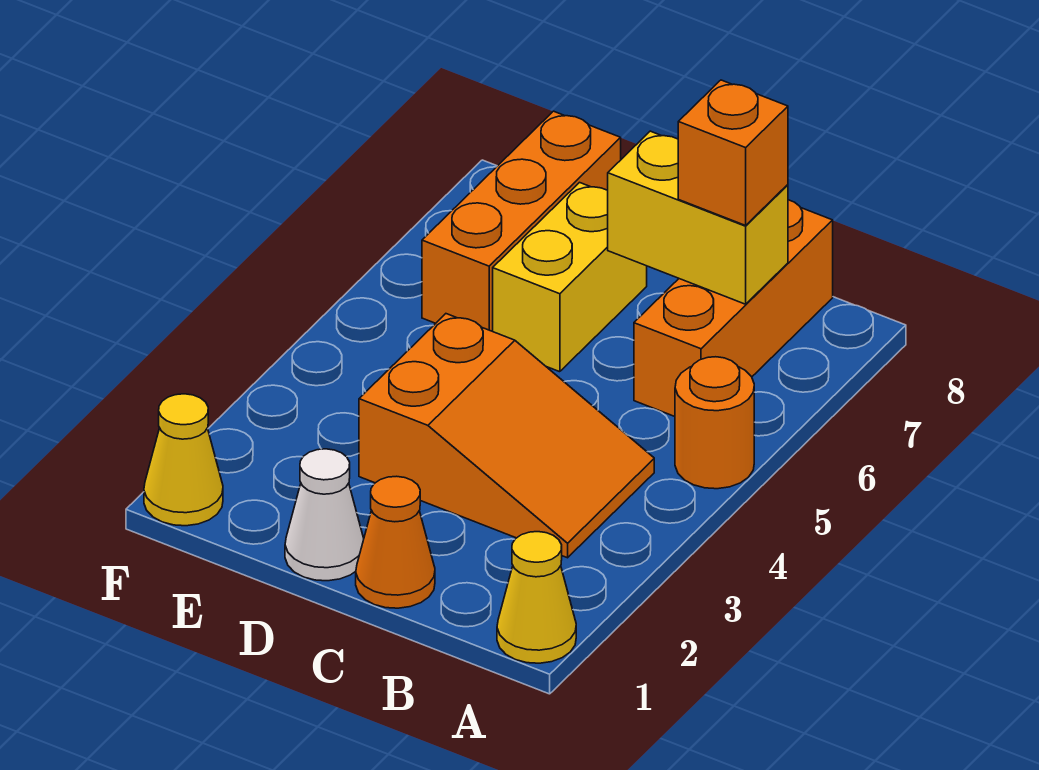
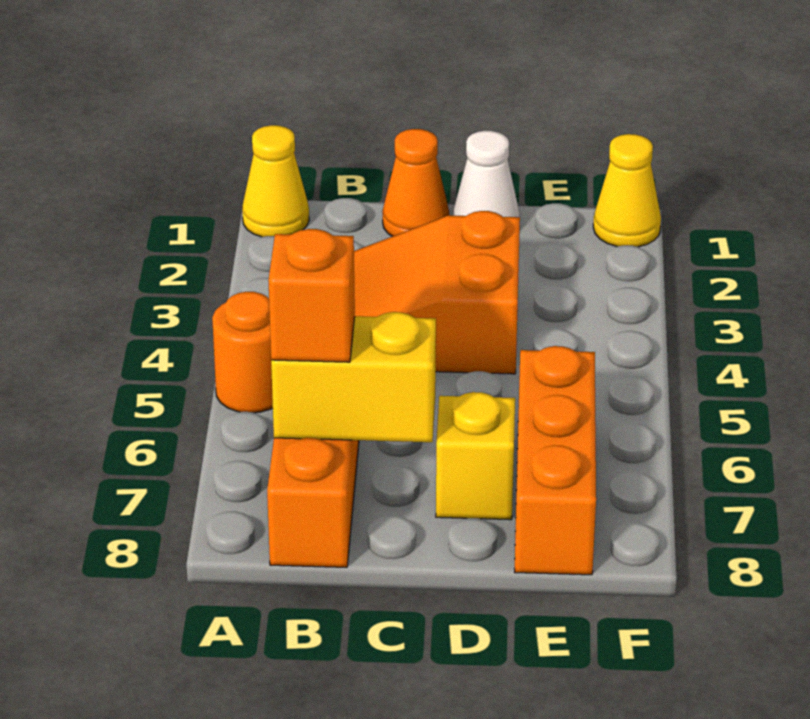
yellow 1x2 brick [493,183,647,372] -> yellow 1x1 brick [436,392,515,520]

